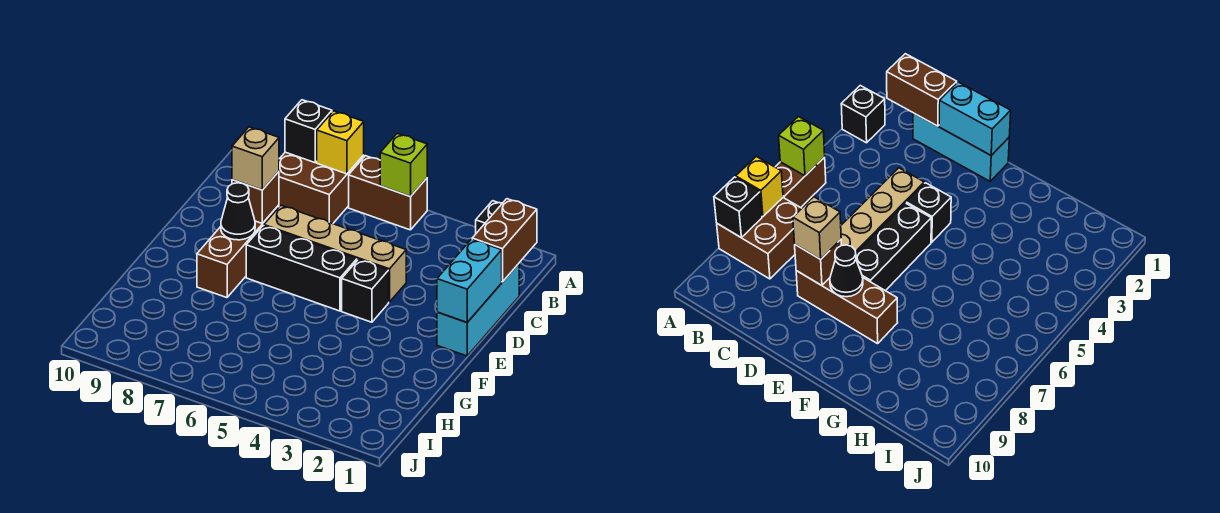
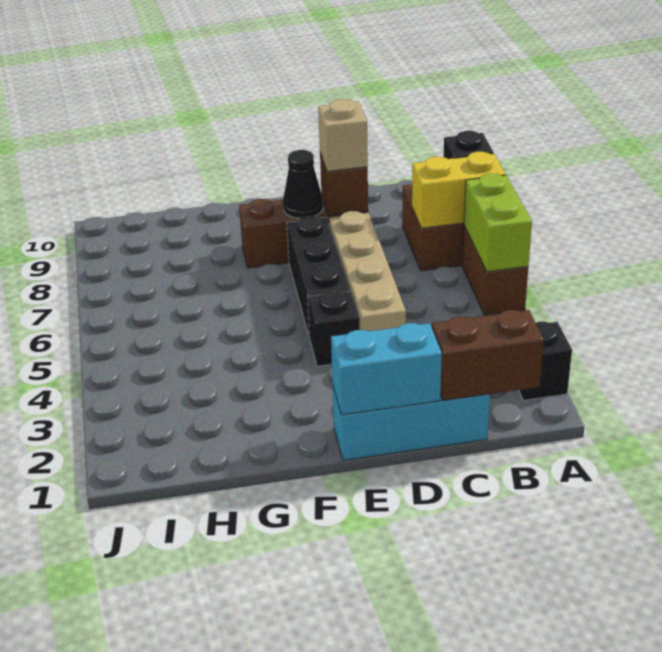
lime 1x1 brick [380,133,427,196] -> lime 1x2 brick [464,173,532,272]
yellow 1x1 brick [317,111,364,174] -> yellow 1x2 brick [412,152,506,228]

